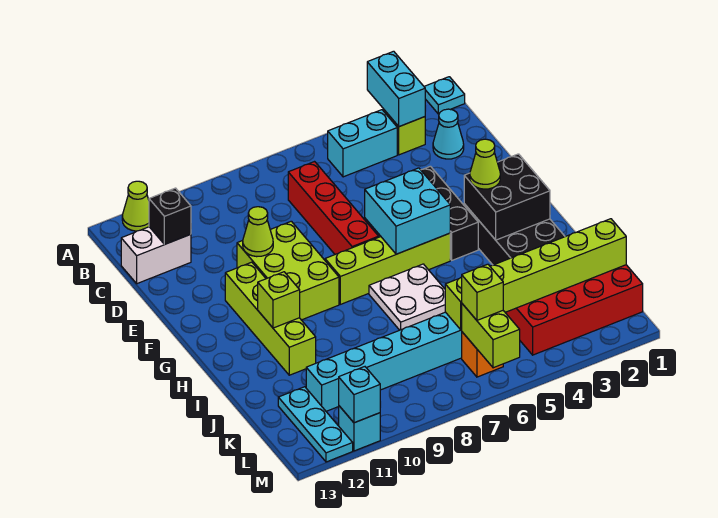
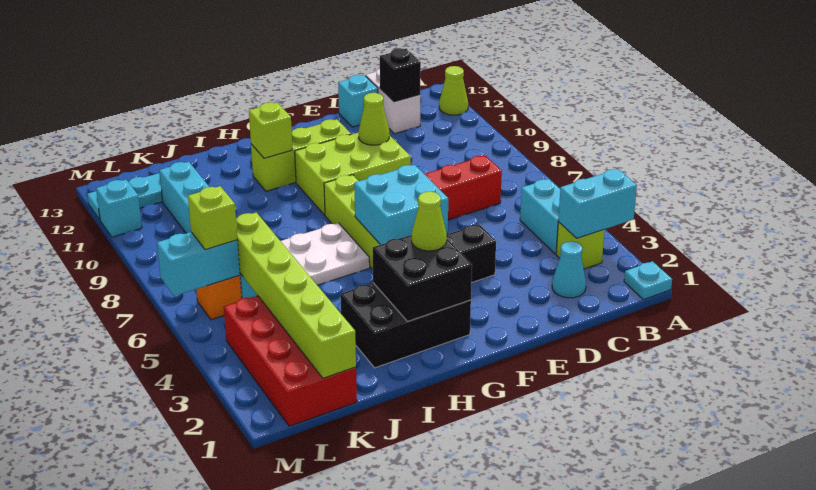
lime 1x4 brick [225,262,316,375] -> lime 1x3 brick [251,119,351,191]
lime 1x2 brick [462,304,520,368] -> cyan 1x2 brick [157,232,240,296]
cyan 1x1 brick [339,367,380,423] -> cyan 1x1 brick moved to [338,75,378,127]

